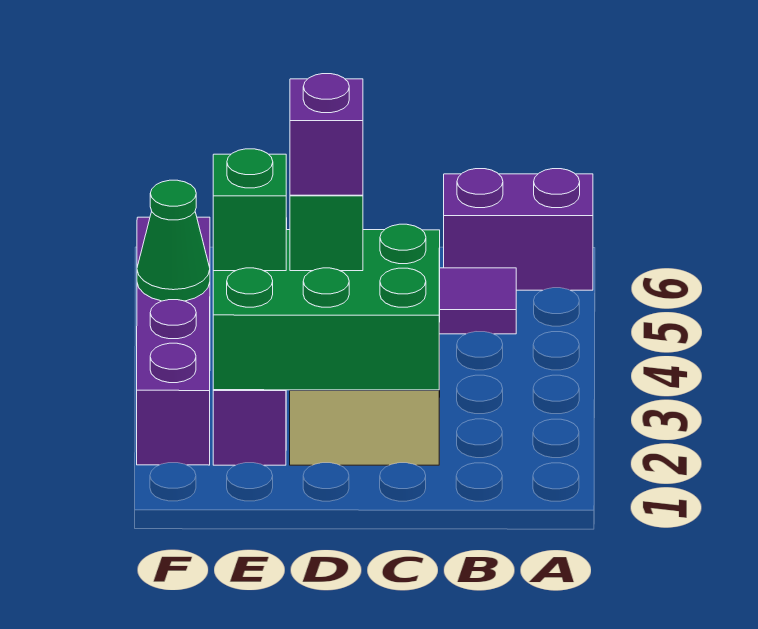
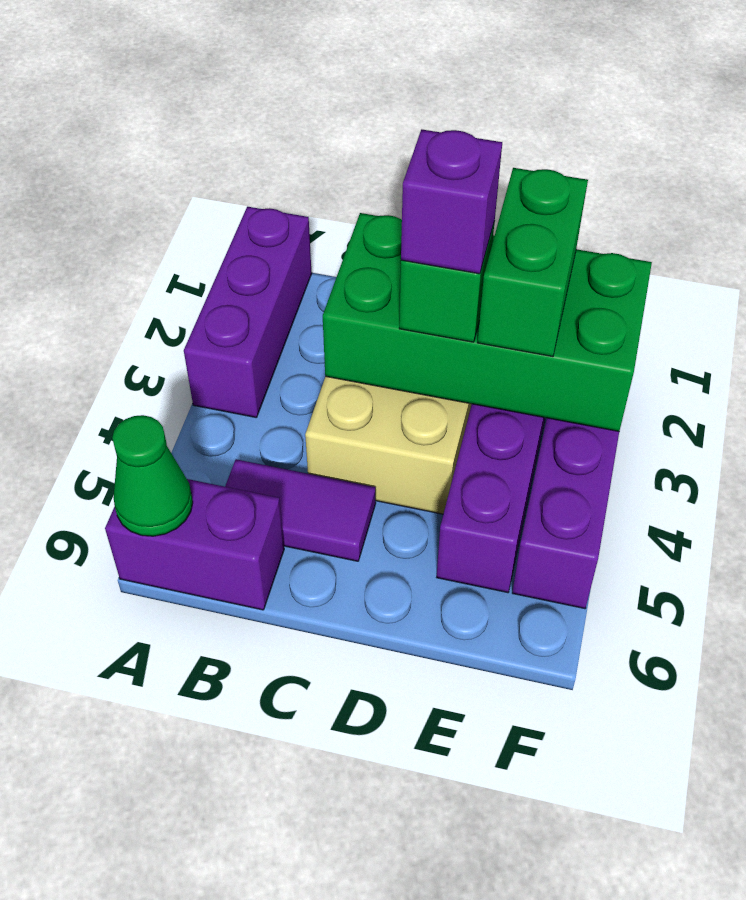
none -> purple 1x3 brick [184,207,312,418]
green 2x3 brick [213,224,440,390] -> green 2x4 brick [323,213,652,431]
green 1x1 brick [213,149,287,271] -> green 1x2 brick [478,168,588,357]
green 1x1 cone [137,180,210,301] -> green 1x1 cone moved to [112,415,193,536]

